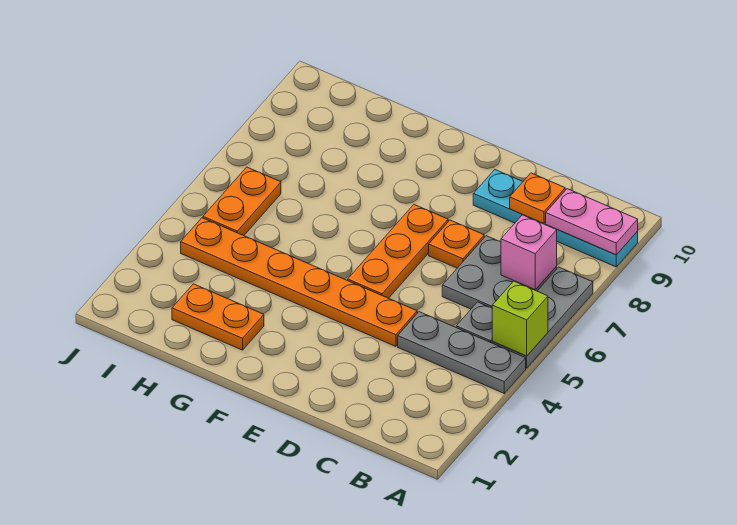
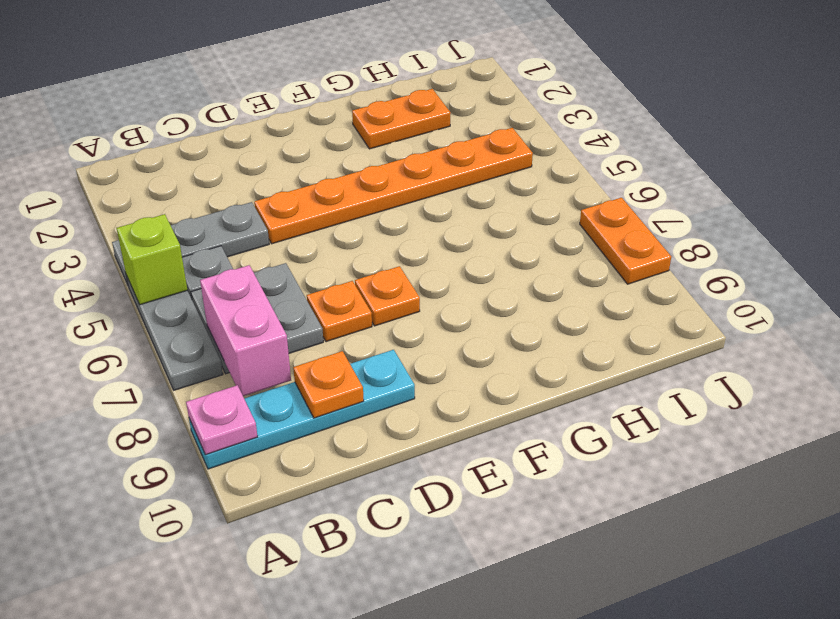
pink 1x2 plate [546,189,638,255] -> pink 1x1 plate [186,385,258,455]
pink 1x1 brick [501,215,557,290] -> pink 1x2 brick [200,265,291,396]
orange 1x3 plate [348,205,448,298] -> orange 1x1 plate [355,266,420,326]
orange 1x2 plate [203,167,281,236] -> orange 1x2 plate moved to [580,198,671,284]

